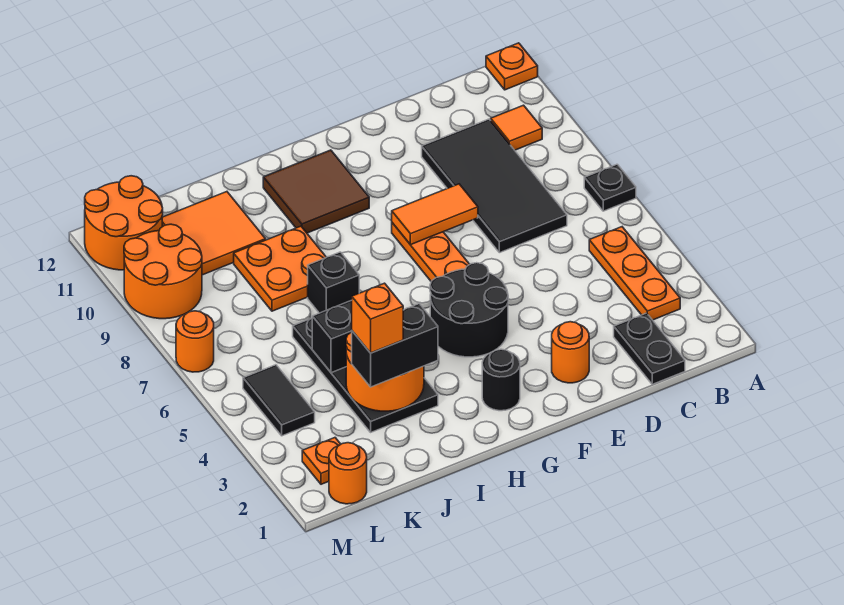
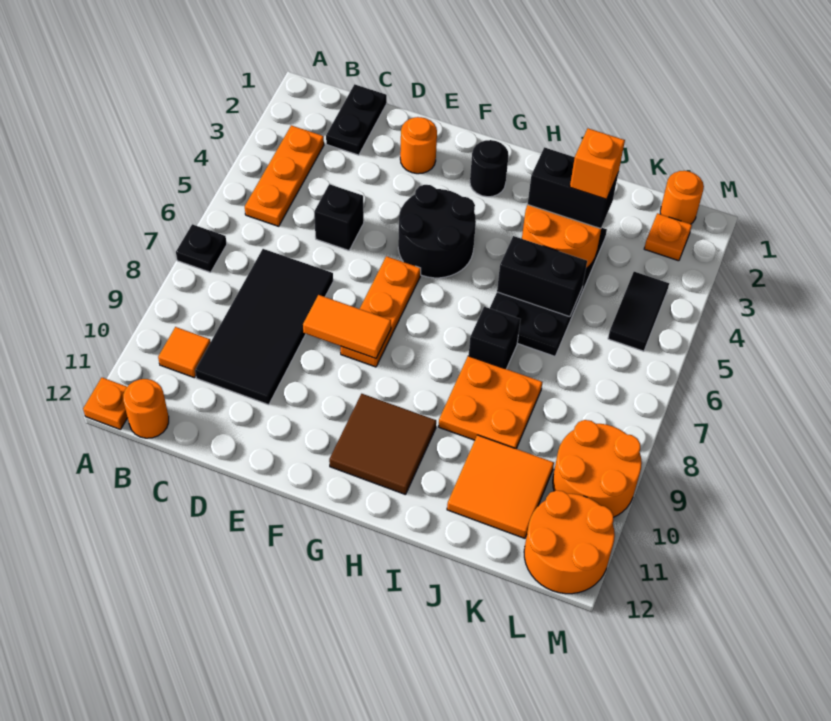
none -> black 1x1 brick [314,184,364,250]
orange 1x1 round brick [176,311,214,372] -> orange 1x1 round brick moved to [123,379,169,438]

